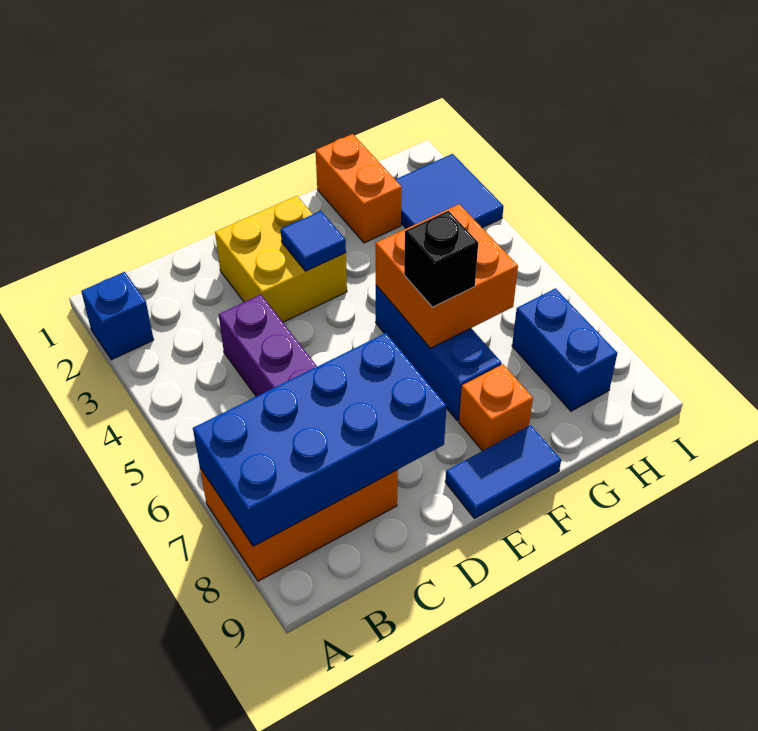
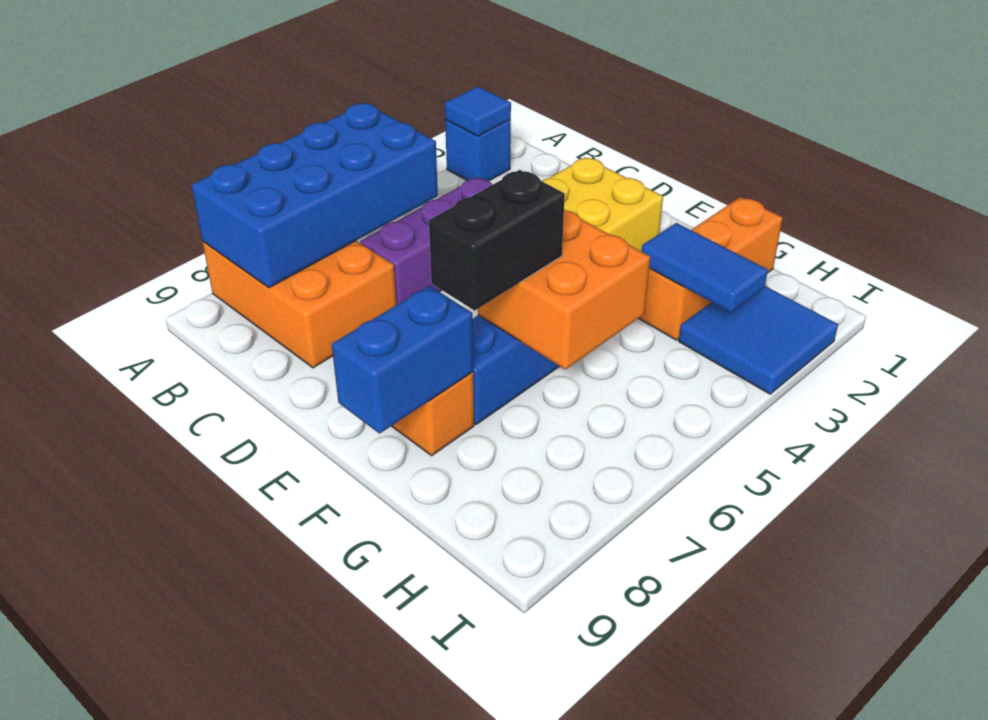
blue 2x4 brick [193,333,447,546] -> blue 2x4 brick turned to [191,103,438,288]
blue 1x1 tile [281,211,346,271] -> blue 1x1 tile moved to [445,87,511,136]
blue 1x2 tile [445,425,561,518] -> blue 1x2 tile moved to [641,223,768,312]
black 1x1 brick [404,211,478,307] -> black 1x2 brick [429,170,565,311]
orange 1x2 brick [315,134,402,243] -> orange 1x3 brick [638,197,783,340]
blue 1x2 brick [512,288,617,411] -> blue 1x2 brick moved to [332,286,473,434]

